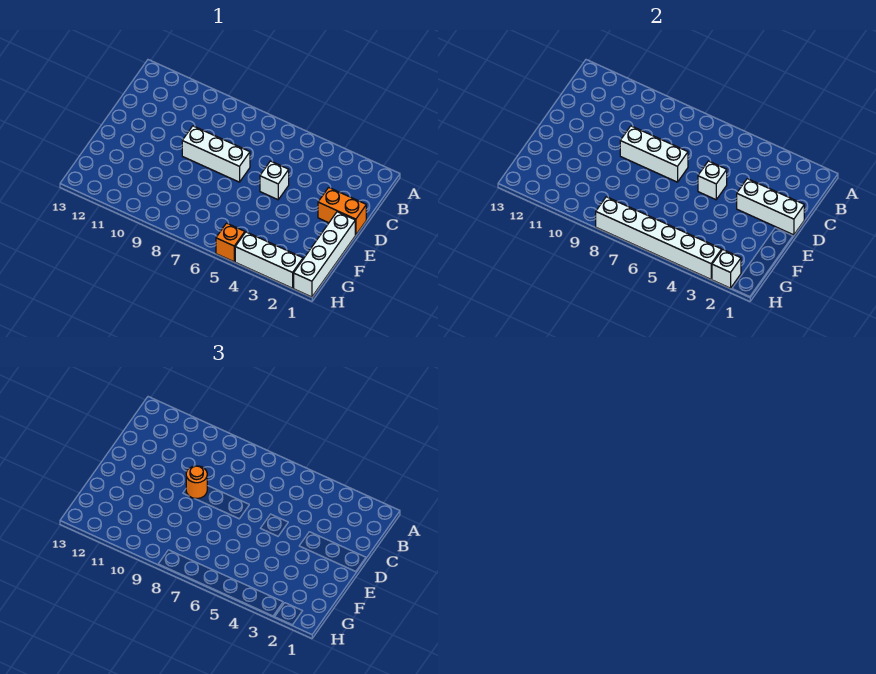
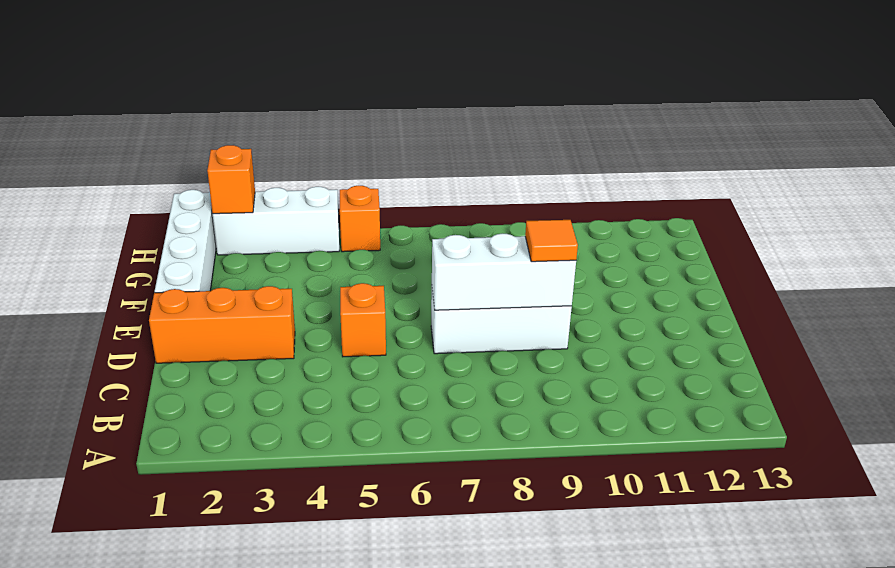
orange 1x2 brick [318,187,366,235] -> orange 1x3 brick [149,286,295,363]
white 1x3 brick [737,179,804,235] -> none
white 1x1 brick [260,161,289,200] -> orange 1x1 brick [340,283,386,357]
white 1x1 brick [698,161,727,200] -> none
orange 1x1 round brick [186,466,207,498] -> orange 1x1 tile [525,220,578,262]
white 1x1 brick [712,250,741,288] -> orange 1x1 brick [207,145,255,214]
white 1x6 brick [596,197,722,279] -> none

